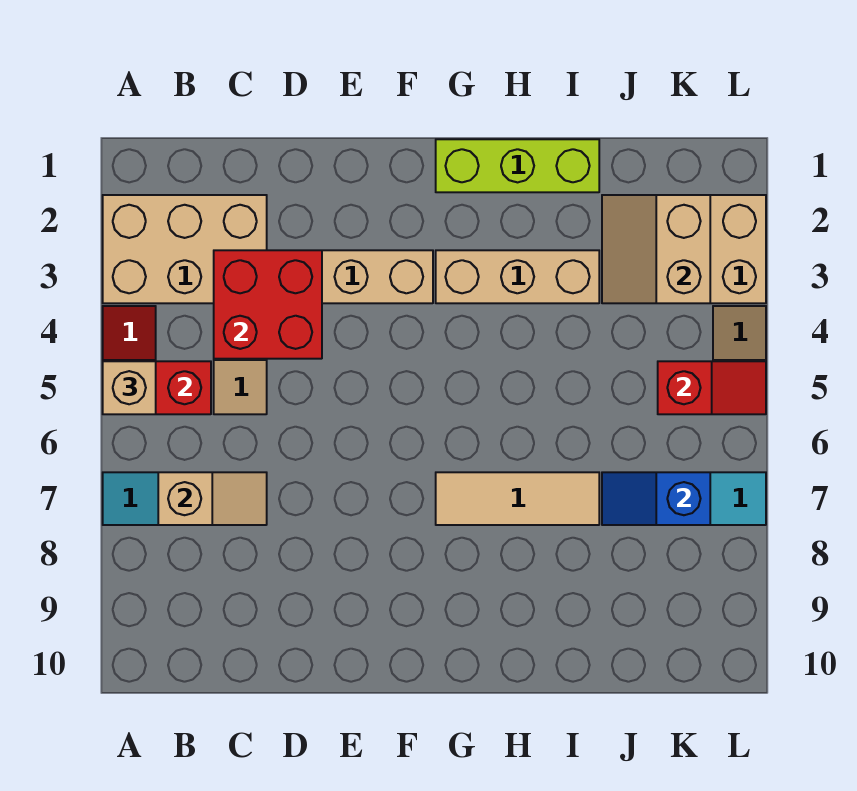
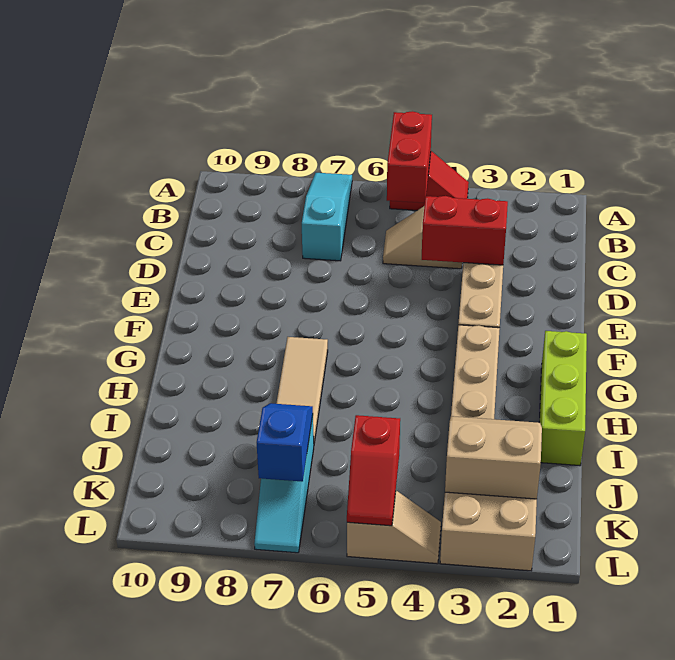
tan 2x3 brick [103,195,267,303] -> none
tan 1x1 brick [103,361,156,414] -> none
tan 1x2 slope [158,472,267,525] -> none
red 2x2 brick [214,250,322,359] -> red 1x2 brick [422,196,508,265]

